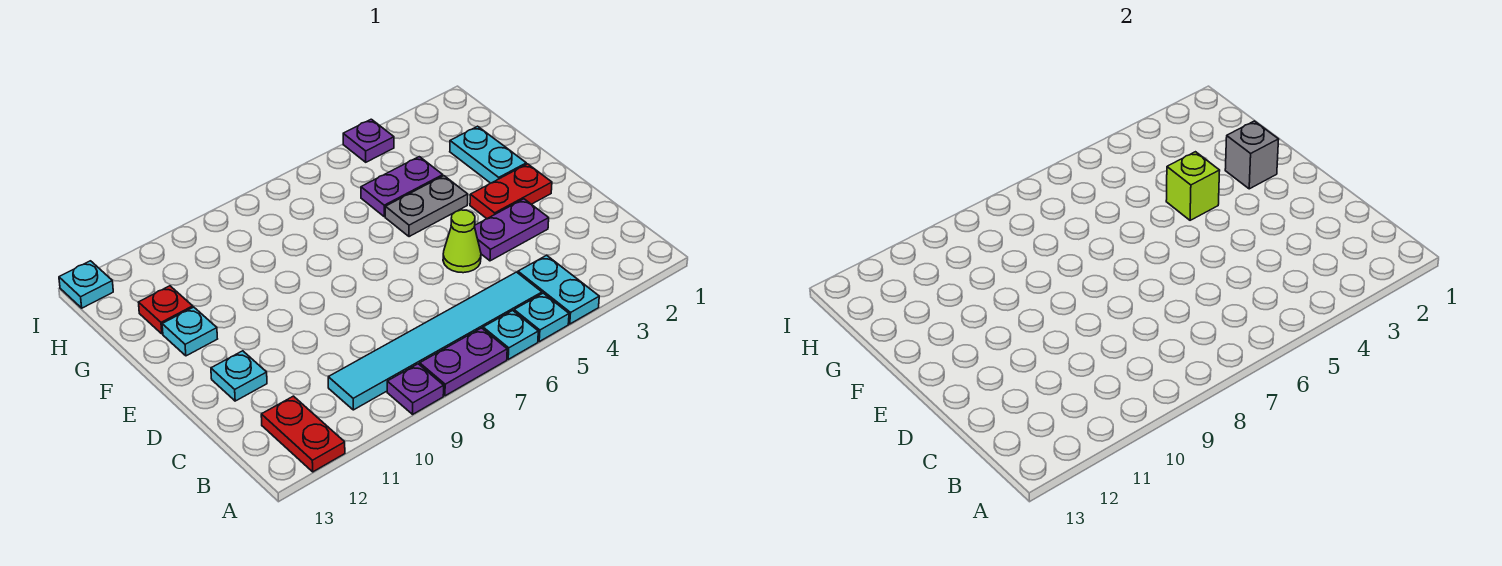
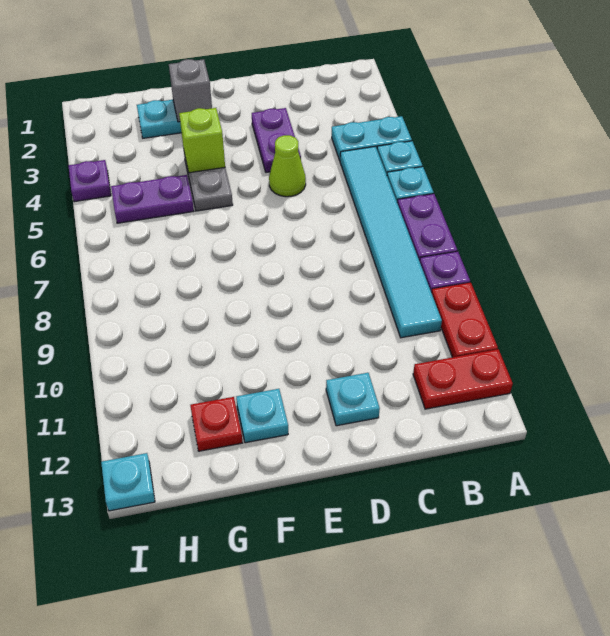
red 1x2 plate [470,164,552,219] -> red 1x2 plate moved to [431,282,498,357]
purple 1x2 plate [361,157,443,217] -> purple 1x2 plate turned to [111,175,194,223]

